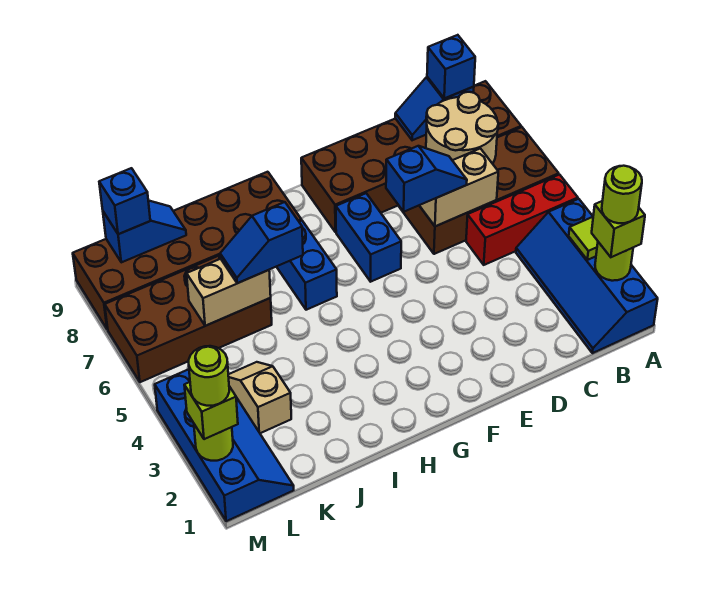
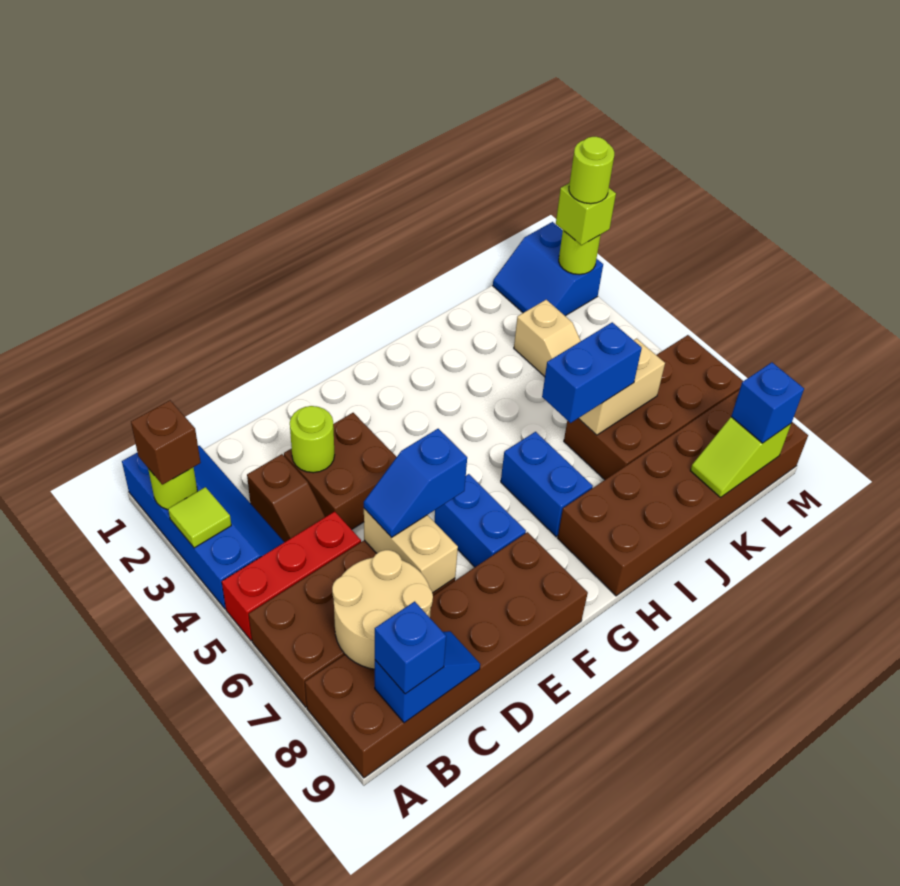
lime 1x1 brick [592,201,645,257] -> brown 1x1 brick [131,400,201,485]
lime 1x1 round brick [602,166,642,223] -> lime 1x1 round brick moved to [290,406,334,473]
none -> brown 1x2 slope [247,454,325,542]
tan 1x2 brick [419,149,498,226] -> tan 1x2 brick turned to [364,509,458,593]
none -> brown 2x2 brick [284,413,396,530]
blue 1x2 slope [220,202,303,283] -> blue 1x2 brick [542,322,642,423]
blue 1x2 slope [103,201,186,262] -> lime 1x2 slope [690,417,791,497]
blue 2x4 slope [155,370,294,521] -> blue 2x2 slope [493,222,603,316]

